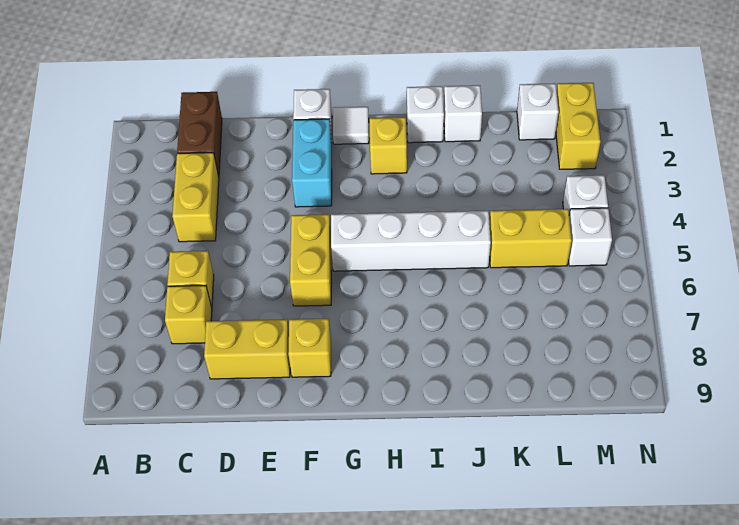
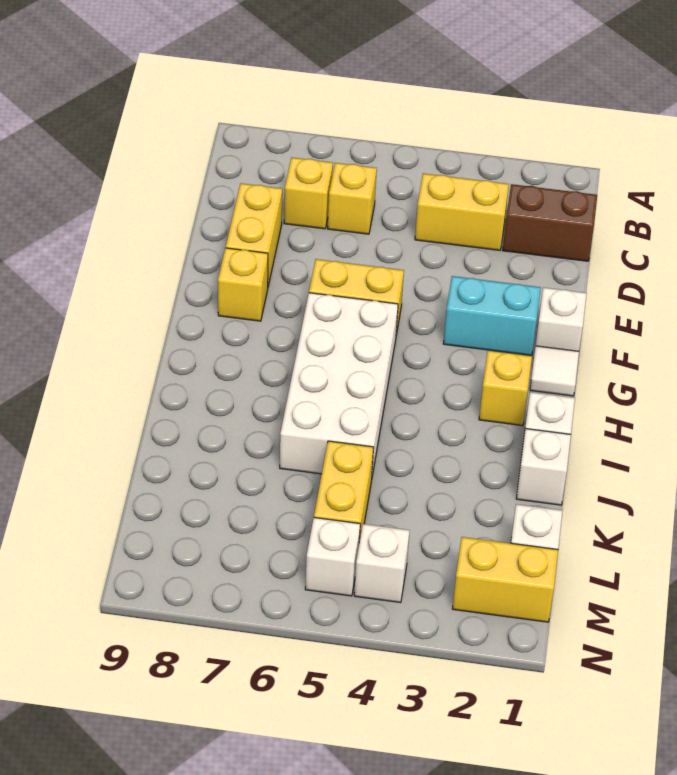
white 1x4 brick [331,211,491,271] -> white 2x4 brick [280,293,398,476]

